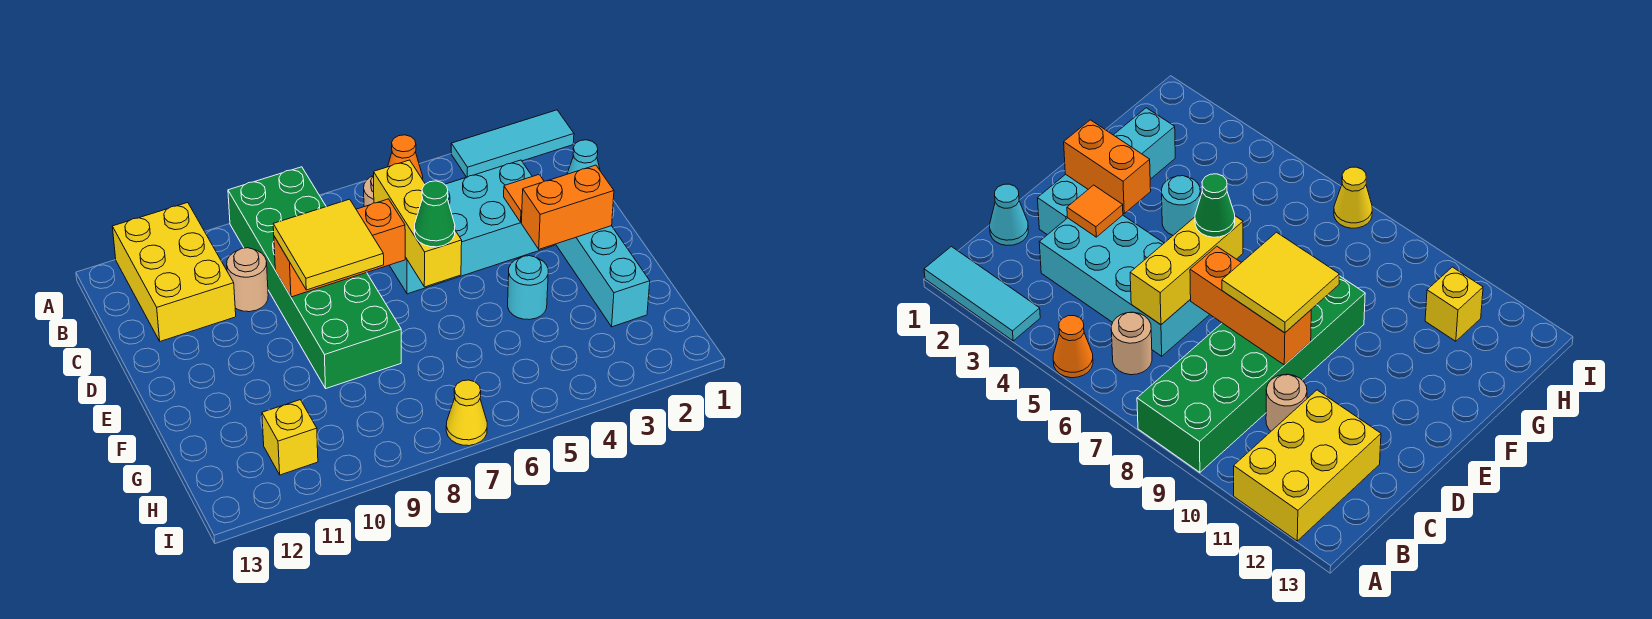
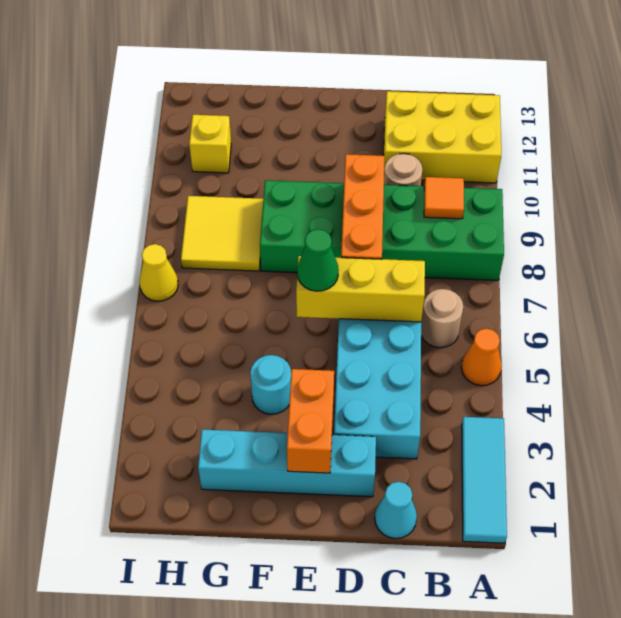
orange 1x1 tile [504,175,544,222] -> orange 1x1 tile moved to [424,177,464,219]
yellow 2x2 tile [273,199,384,290] -> yellow 2x2 tile moved to [181,196,263,271]

